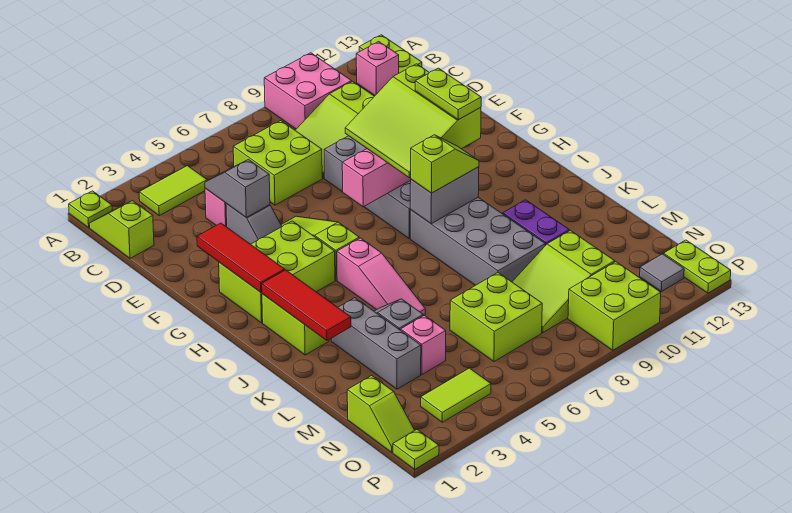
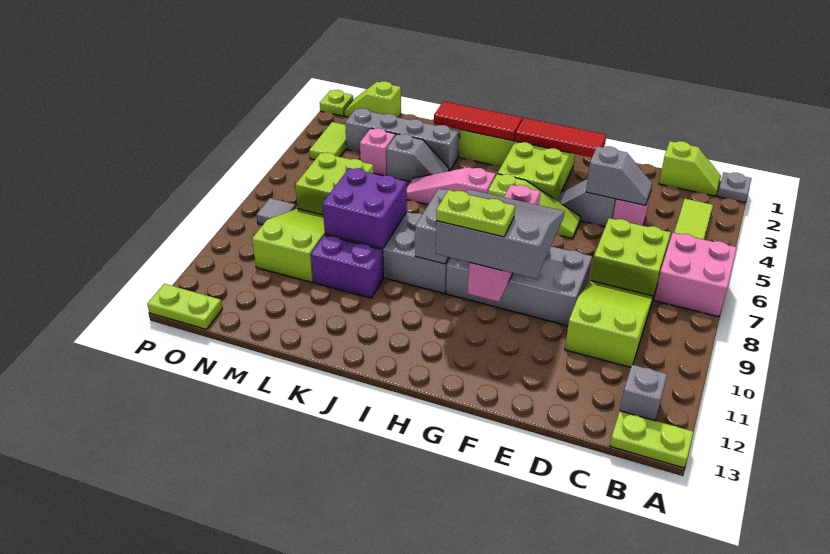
lime 1x1 plate [69,191,112,228] -> grey 1x1 plate [717,172,751,203]
pink 2x2 brick [264,53,352,129] -> pink 2x2 brick moved to [654,233,737,317]
pink 1x1 brick [356,42,399,95] -> grey 1x1 brick [620,365,667,421]
lime 3x3 slope [345,64,481,178] -> grey 3x3 slope [436,190,565,279]
lime 1x2 slope [411,135,479,193] -> none
grey 1x3 brick [331,298,421,389] -> grey 1x4 brick [345,108,459,171]
none -> purple 2x2 brick [322,168,407,248]
lime 2x2 brick [568,262,661,350] -> none
grey 1x1 tile [640,254,684,292] -> grey 1x1 tile moved to [257,198,296,225]

